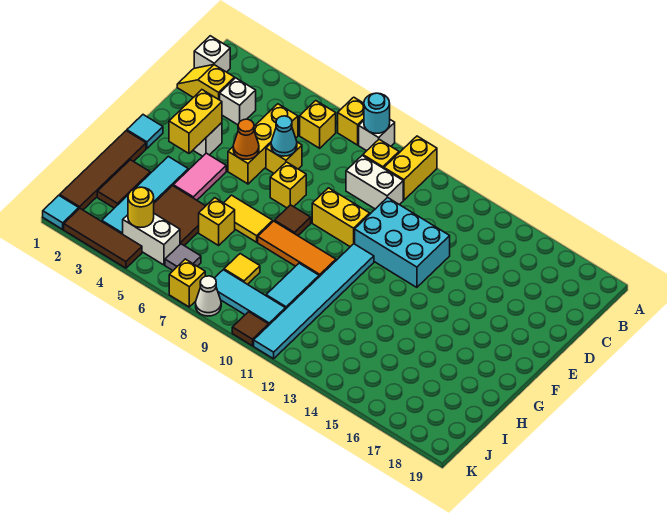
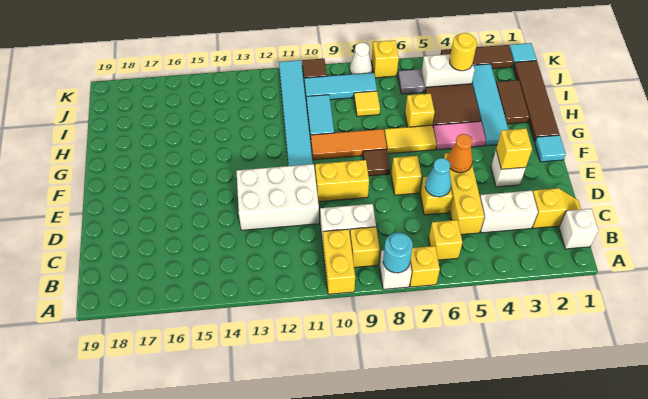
white 1x1 brick [220,78,256,125] -> white 1x2 brick [480,190,538,233]
cyan 2x3 brick [355,197,450,287] -> white 2x3 brick [237,164,319,230]
yellow 1x2 brick [169,90,222,153] -> yellow 1x1 brick [496,128,532,169]
pink 1x2 tile [173,153,226,200] -> pink 1x2 tile turned to [433,121,486,150]

